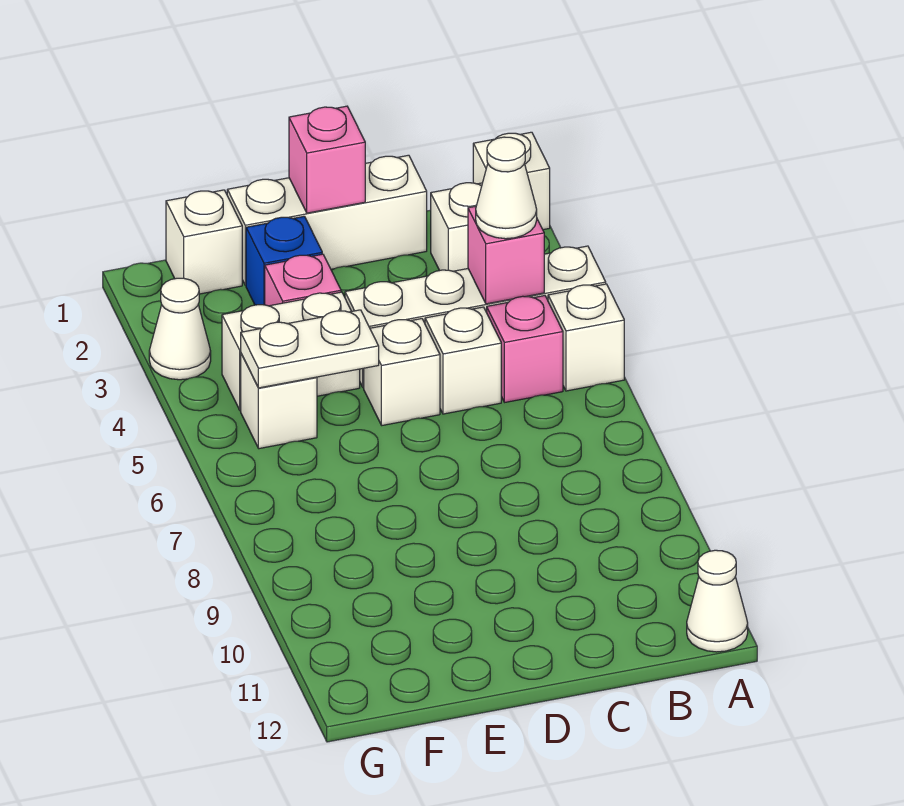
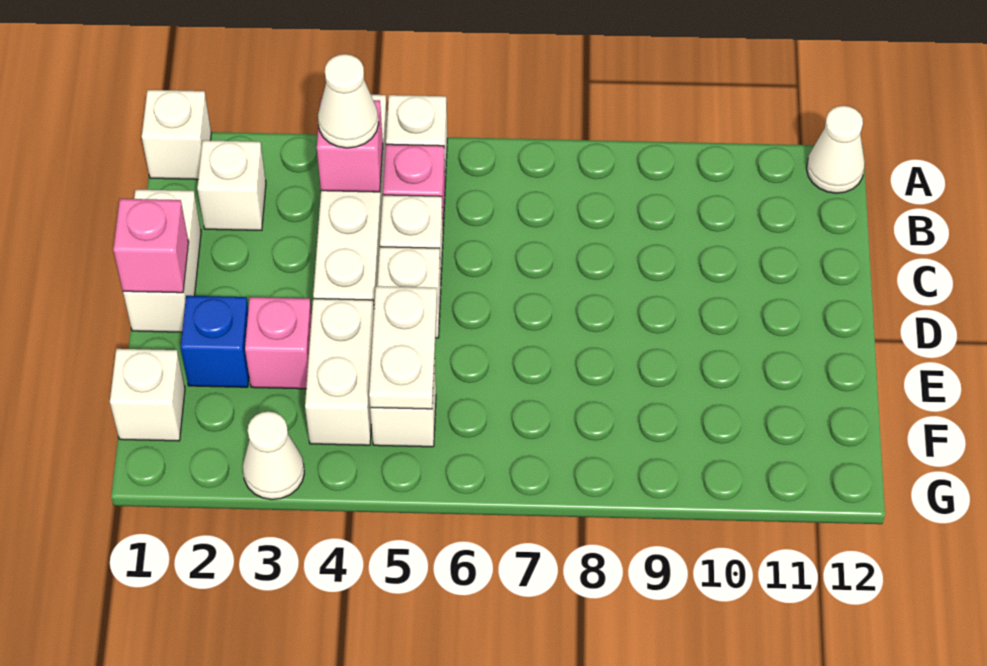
white 1x3 brick [227,155,427,285] -> white 1x2 brick [123,190,201,332]

